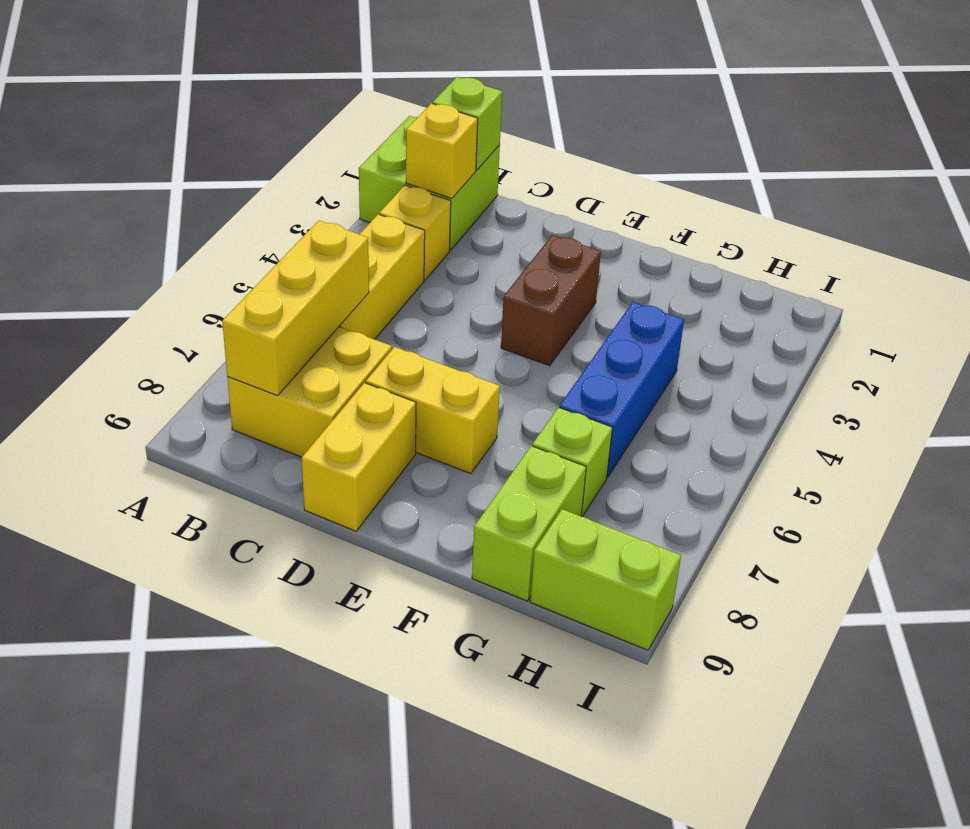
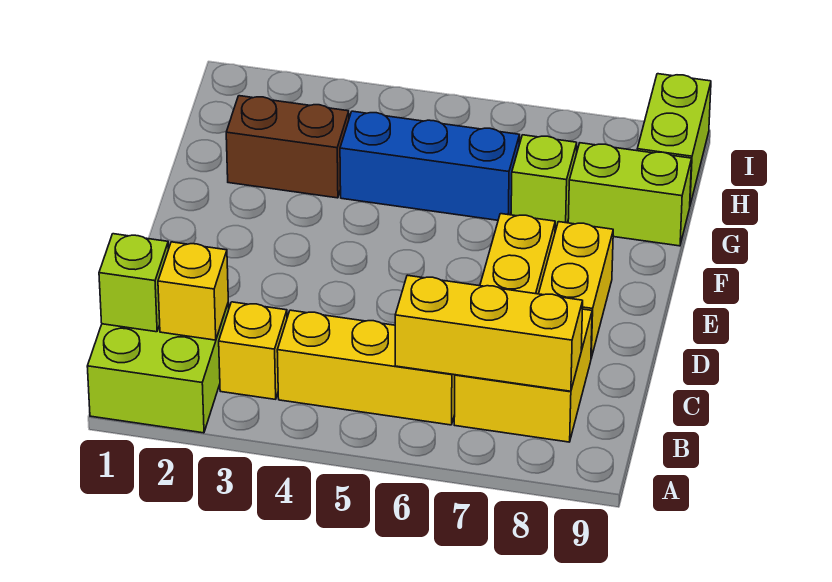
yellow 1x2 brick [302,383,416,531] -> yellow 1x2 brick turned to [539,222,613,358]
brown 1x2 brick [501,235,601,366] -> brown 1x2 brick moved to [226,96,349,198]

